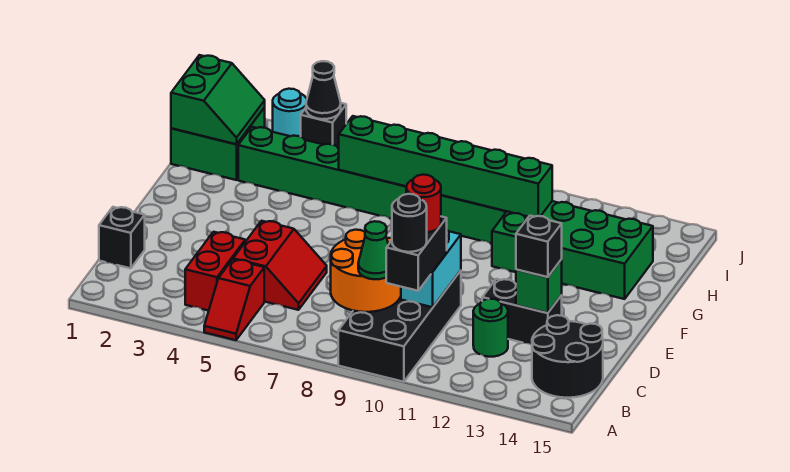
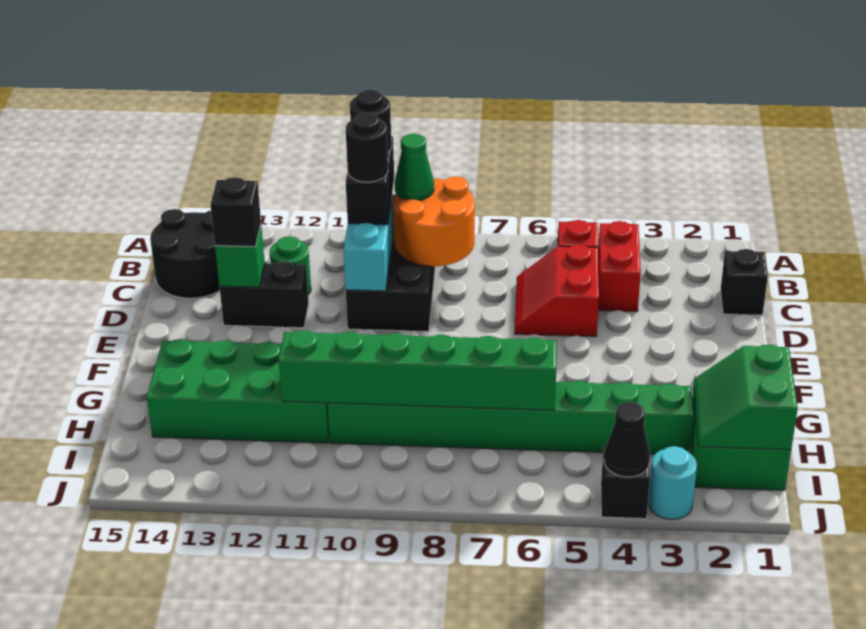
red 1x1 round brick [406,175,441,232] -> black 1x1 round brick [345,113,388,182]

